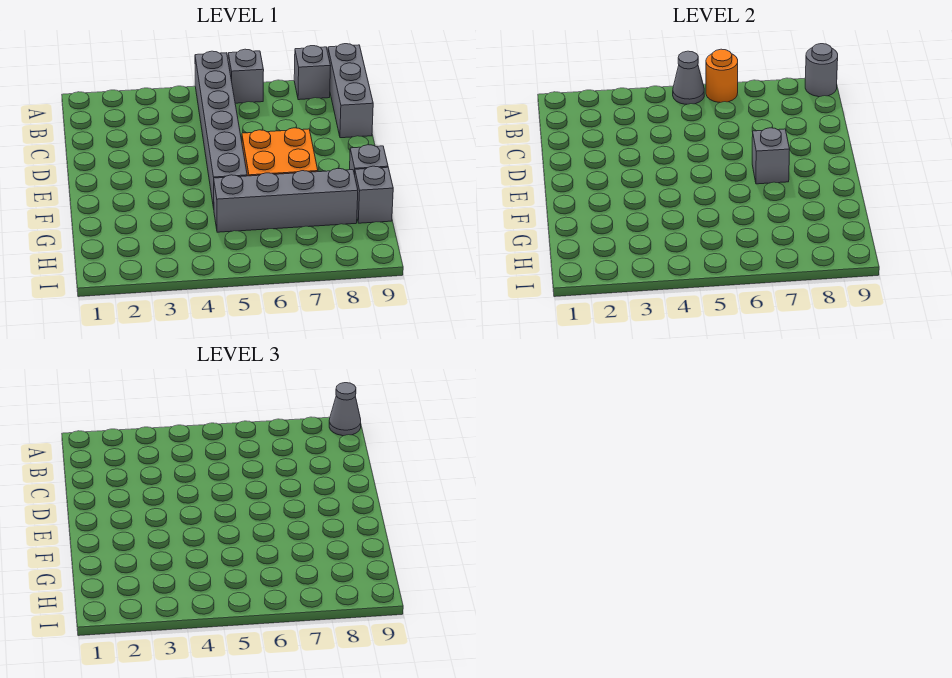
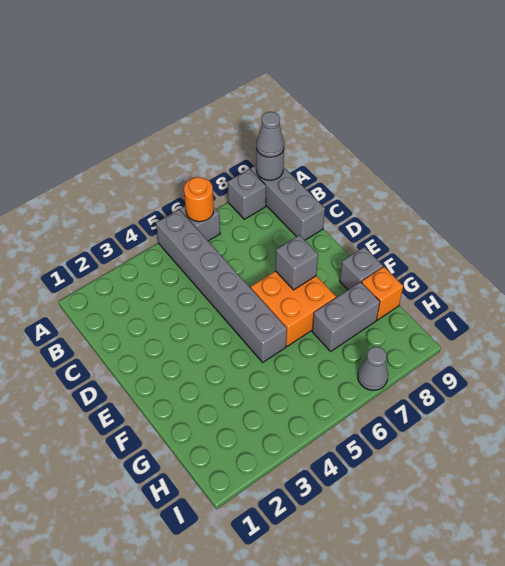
grey 1x1 cone [673,51,704,104] -> grey 1x1 cone moved to [358,347,388,390]
grey 1x4 brick [214,168,358,232] -> grey 1x2 brick [312,282,380,351]
grey 1x1 brick [355,166,393,223] -> orange 1x1 brick [362,267,403,320]

